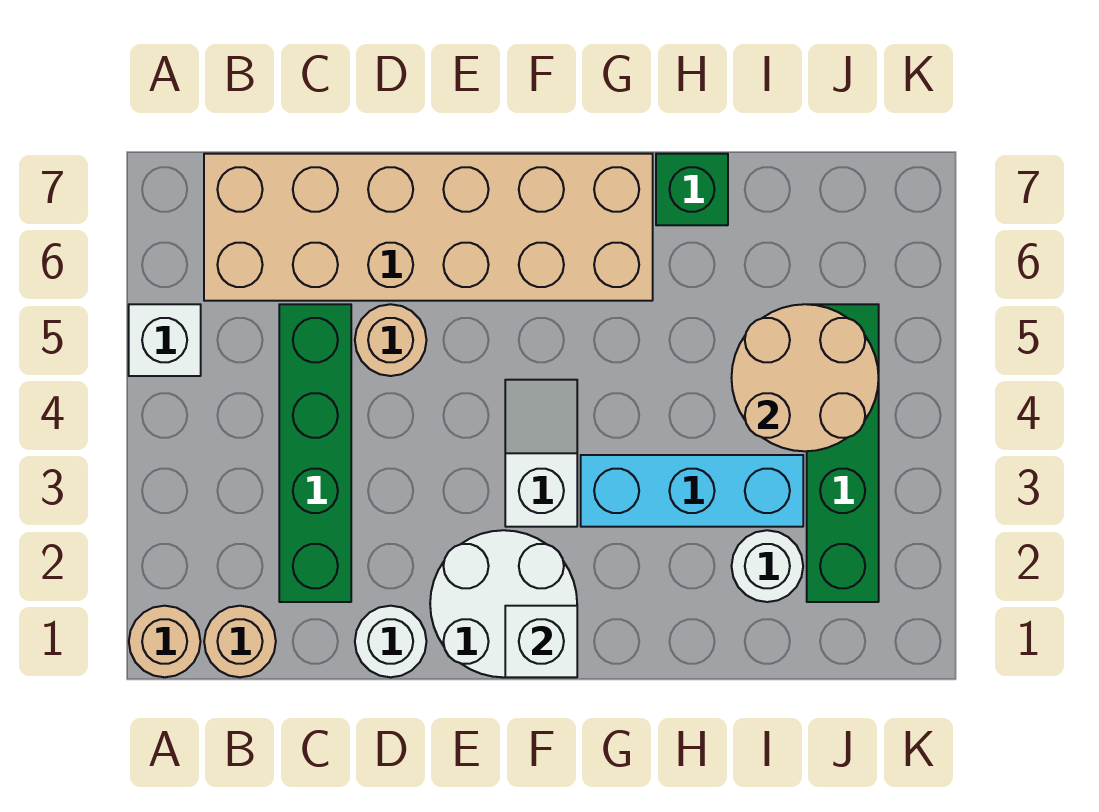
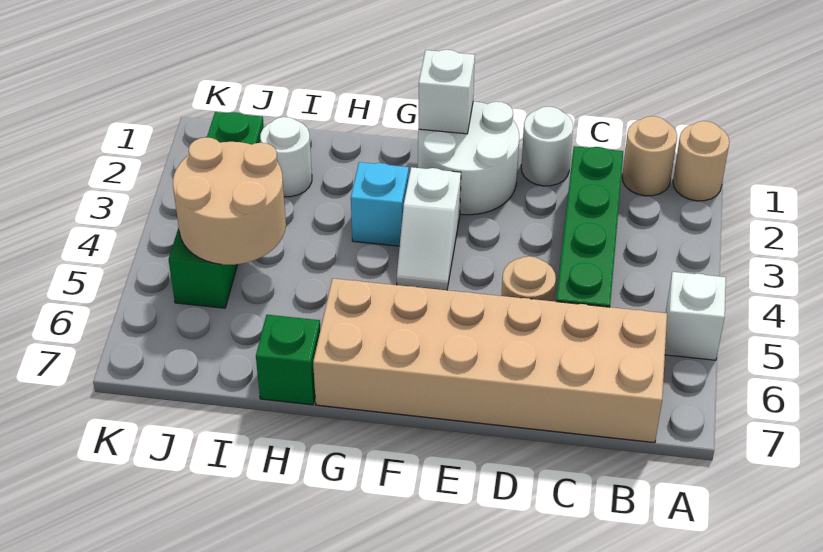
cyan 1x3 brick [581,455,803,527] -> cyan 1x1 brick [351,162,409,246]

